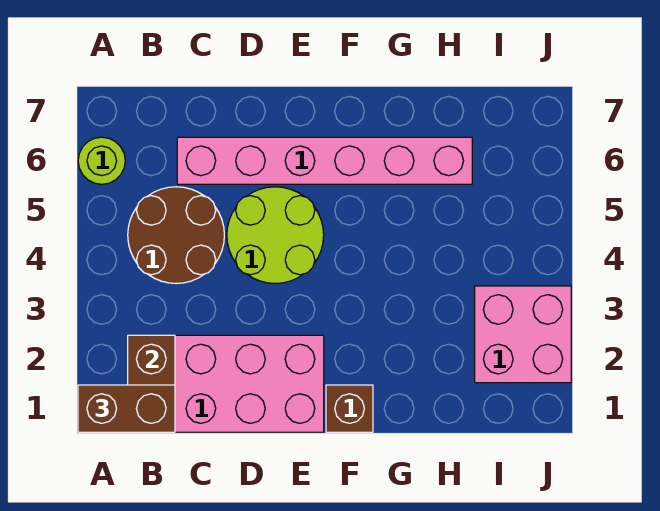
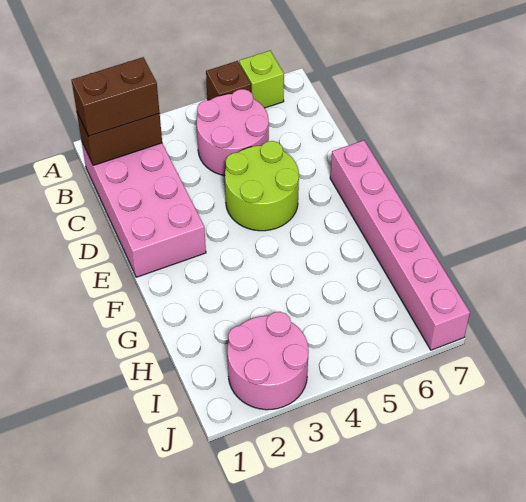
brown 1x2 brick [78,385,175,432] -> brown 1x2 brick turned to [72,57,159,136]
lime 1x1 round brick [78,137,125,184] -> lime 1x1 brick [239,51,284,108]
brown 2x2 round brick [128,187,224,284] -> pink 2x2 round brick [197,89,269,176]
pink 1x6 brick [177,137,472,184] -> pink 1x6 brick moved to [330,140,470,350]
brown 1x1 brick [326,385,373,432] -> brown 1x1 brick moved to [206,61,251,100]
pink 2x2 brick [475,286,571,383] -> pink 2x2 round brick [228,312,309,410]

